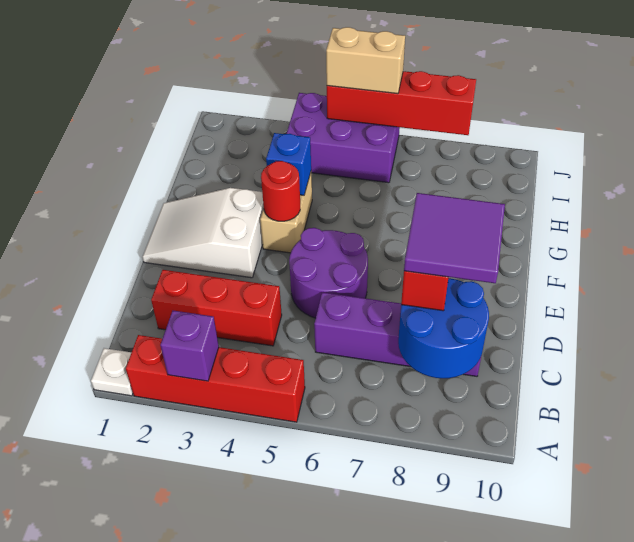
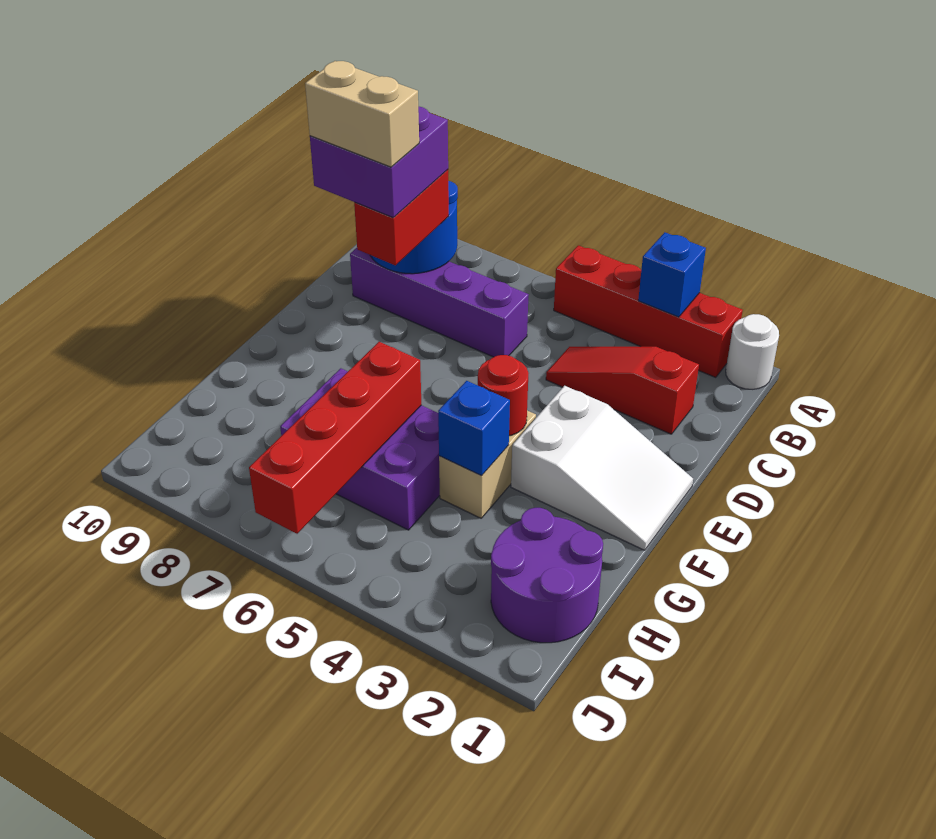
white 1x1 plate [91,348,133,396] -> white 1x1 round brick [726,314,779,389]
purple 1x1 brick [160,311,219,381] -> blue 1x1 brick [638,232,706,317]
red 1x3 brick [151,270,282,346] -> red 1x3 slope [546,347,699,434]
purple 2x2 tile [404,193,505,283] -> purple 2x2 brick [310,106,448,217]
purple 2x2 round brick [289,228,368,318] -> purple 2x2 round brick moved to [491,508,603,643]
purple 2x3 brick [286,93,400,183] -> purple 2x3 brick moved to [280,368,440,530]
red 1x4 brick [327,71,476,135] -> red 1x4 brick turned to [249,342,421,534]
tan 1x2 brick [326,27,405,94] -> tan 1x2 brick moved to [305,61,419,167]

